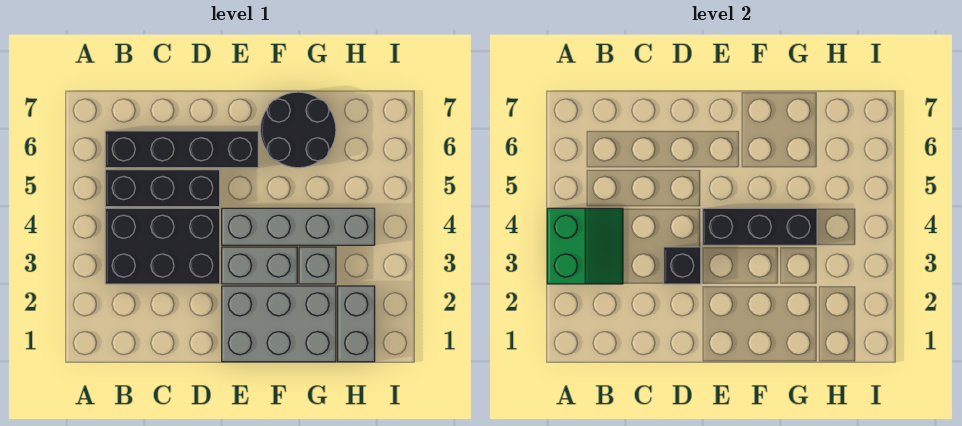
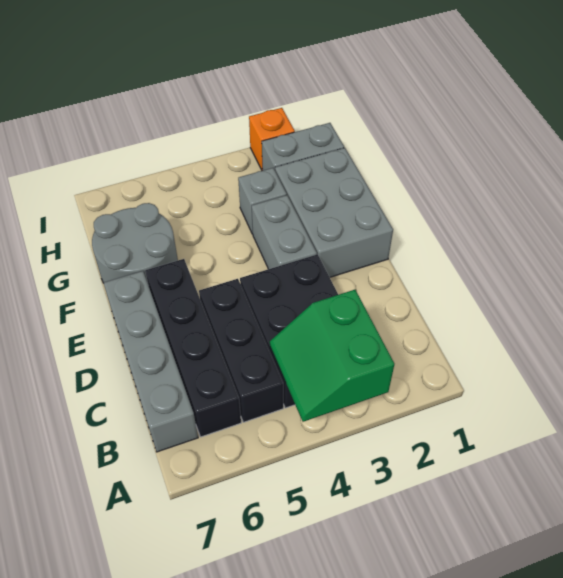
green 2x2 slope [547,208,623,284] -> green 2x2 slope turned to [270,290,394,422]
black 1x1 brick [664,247,701,284] -> none
grey 1x4 brick [222,208,375,245] -> grey 1x4 brick moved to [103,271,198,452]
black 1x3 brick [703,208,817,245] -> none
black 2x2 round brick [260,92,336,168] -> grey 2x2 round brick [92,203,178,283]
none -> orange 1x1 brick [249,108,295,171]

